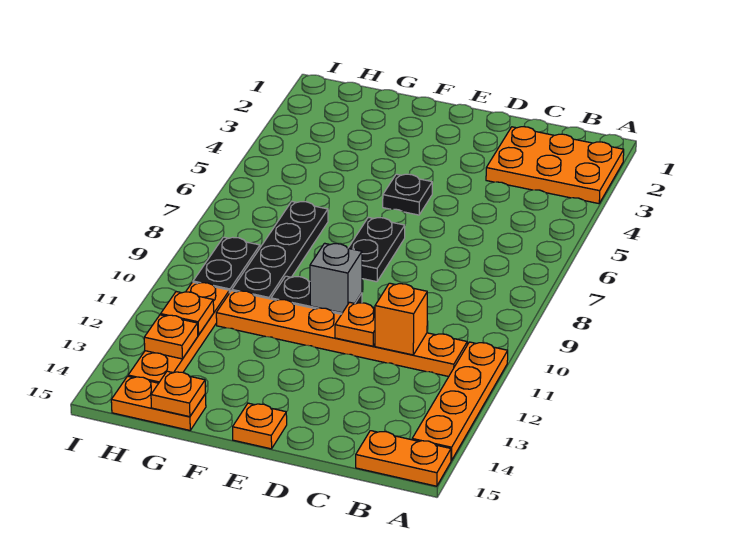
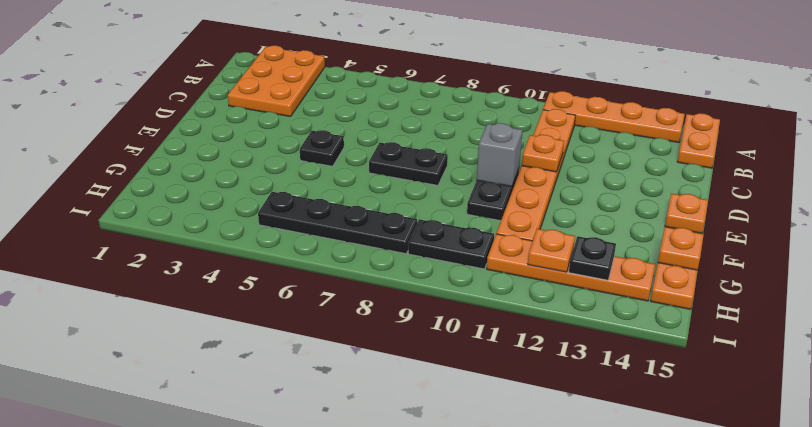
orange 1x1 brick [375,283,427,355] -> none
black 1x4 plate [232,202,328,299] -> black 1x4 plate moved to [258,192,417,254]
orange 1x1 plate [144,315,198,359] -> black 1x1 plate [569,236,616,280]

